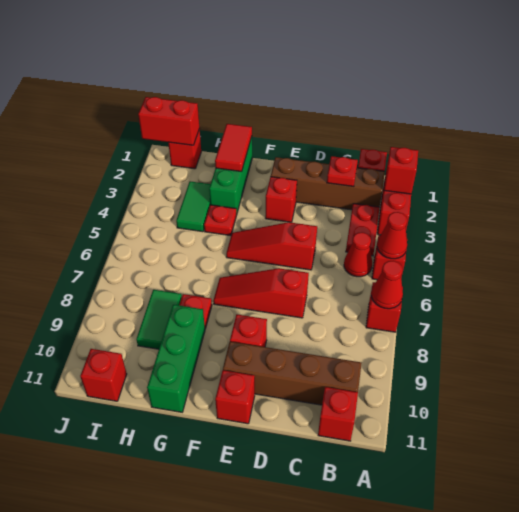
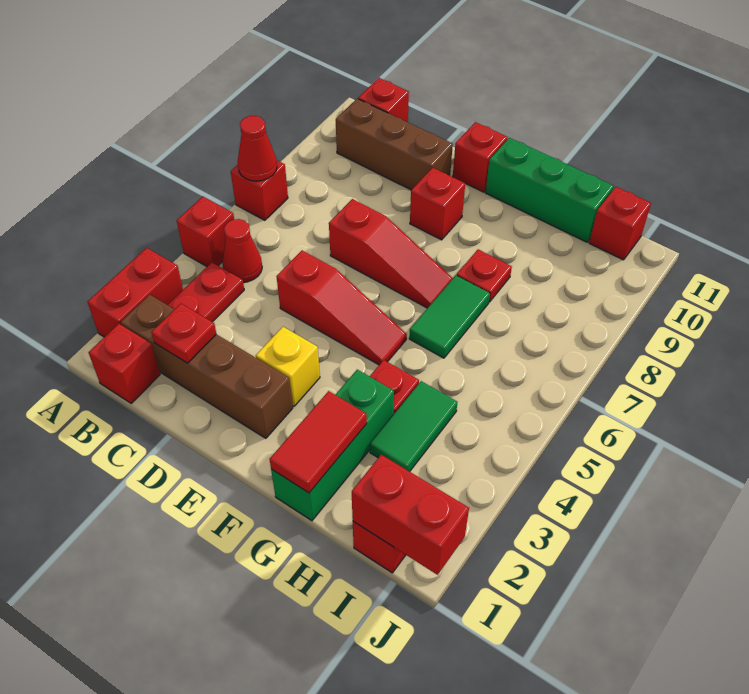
red 1x1 brick [384,147,418,194] -> none
red 1x1 cone [377,212,407,259] -> none
brown 1x4 brick [223,342,362,405] -> brown 1x3 brick [336,99,453,190]
red 1x1 brick [265,177,297,222] -> yellow 1x1 brick [256,327,320,406]
green 1x3 brick [147,305,205,412] -> green 1x3 brick turned to [486,138,614,242]
green 1x2 tile [136,290,182,349] -> green 1x2 tile moved to [409,275,490,358]

